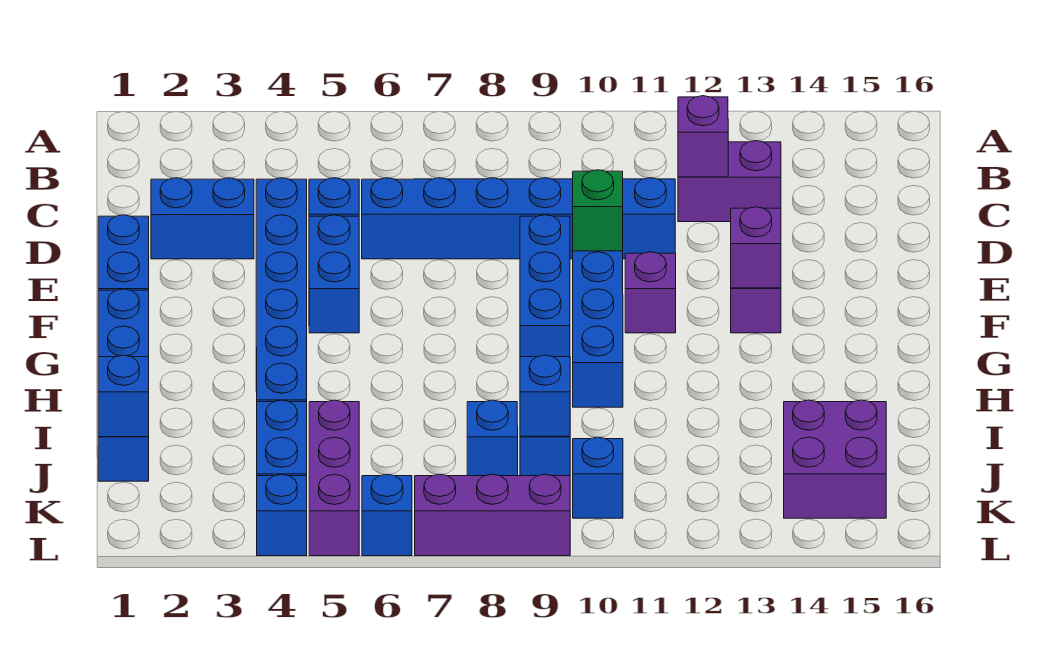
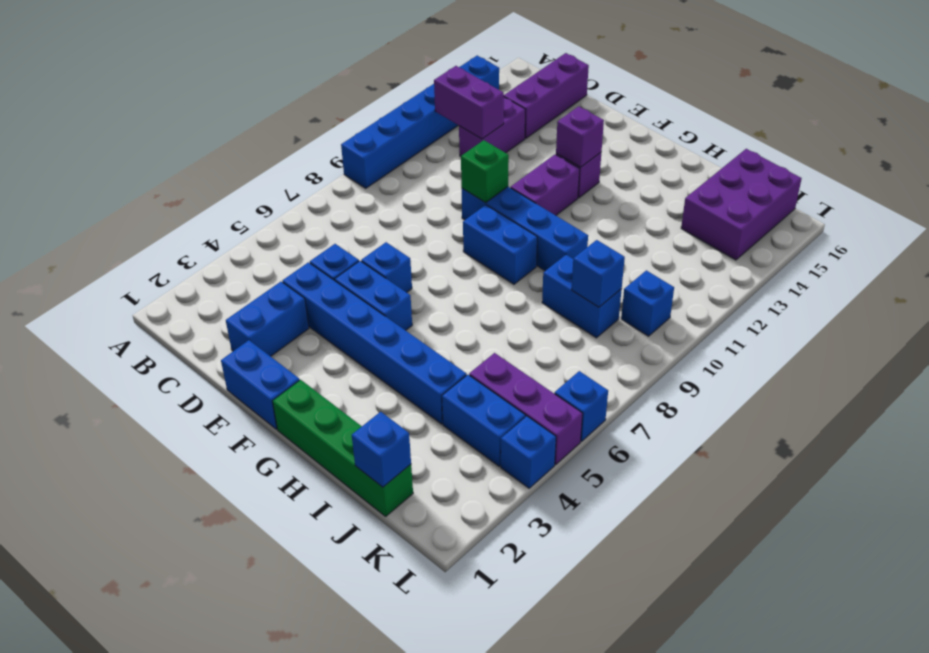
purple 1x1 brick [678,96,728,177] -> purple 1x2 brick [434,66,504,139]
blue 1x6 brick [362,178,675,259] -> blue 1x6 brick moved to [341,56,499,188]
blue 1x3 brick [520,215,570,357] -> blue 1x2 brick [463,205,537,284]
purple 1x1 brick [625,252,676,333] -> purple 1x2 brick [511,154,580,215]
blue 1x4 brick [98,289,149,481] -> green 1x4 brick [272,380,413,516]
blue 1x1 brick [467,400,518,476] -> blue 1x1 brick moved to [361,242,412,292]
purple 2x2 brick [784,400,886,518] -> purple 2x3 brick [681,149,802,260]
purple 1x3 brick [415,474,570,556] -> purple 1x3 brick moved to [504,53,589,138]

